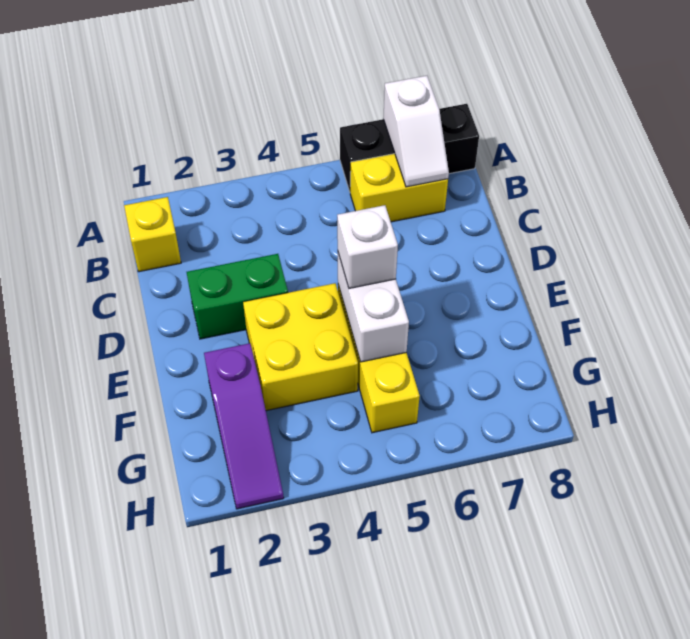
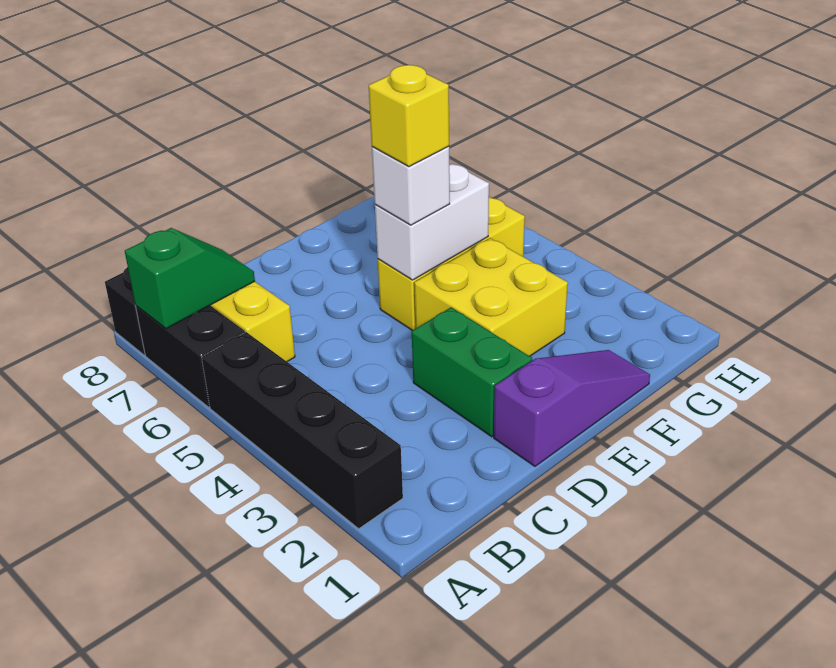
none -> black 1x4 brick [202,332,403,529]
white 1x2 slope [383,76,449,187] -> green 1x2 slope [125,228,255,329]
yellow 1x1 brick [124,197,181,272] -> yellow 1x1 brick moved to [369,65,449,167]
purple 1x3 slope [204,343,284,509] -> purple 1x3 slope moved to [494,350,650,466]

